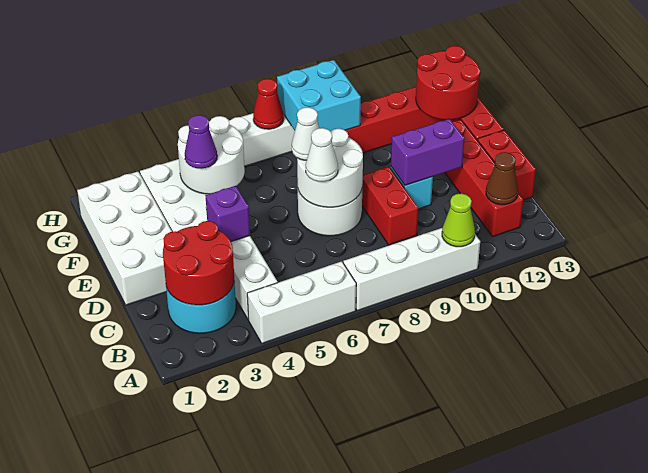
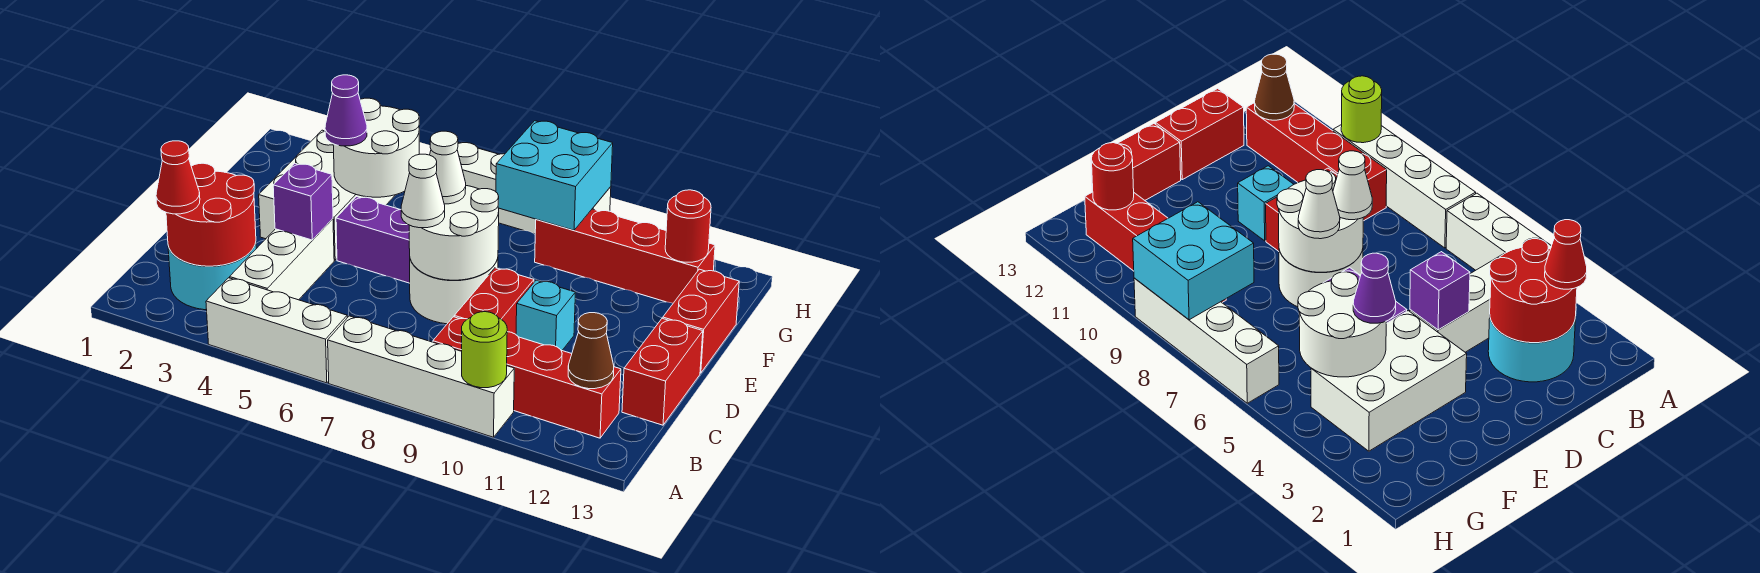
lime 1x1 cone [442,193,475,247] -> lime 1x1 round brick [462,312,507,388]
red 1x4 brick [445,120,523,236] -> red 1x4 brick turned to [433,317,621,438]
white 2x4 brick [77,172,172,305] -> none
purple 1x2 brick [391,119,464,185] -> purple 1x2 brick moved to [336,197,410,283]
red 2x2 round brick [416,46,480,120] -> red 1x1 round brick [665,190,711,262]
red 1x1 cone [253,79,284,129] -> red 1x1 cone moved to [156,141,200,214]

